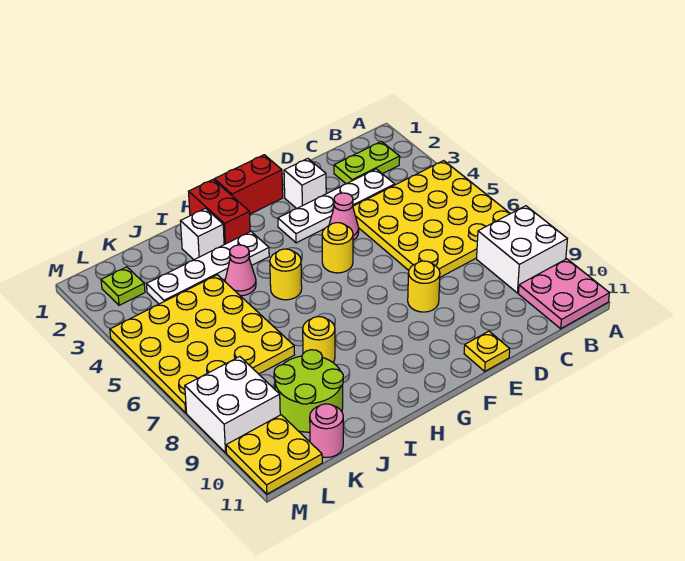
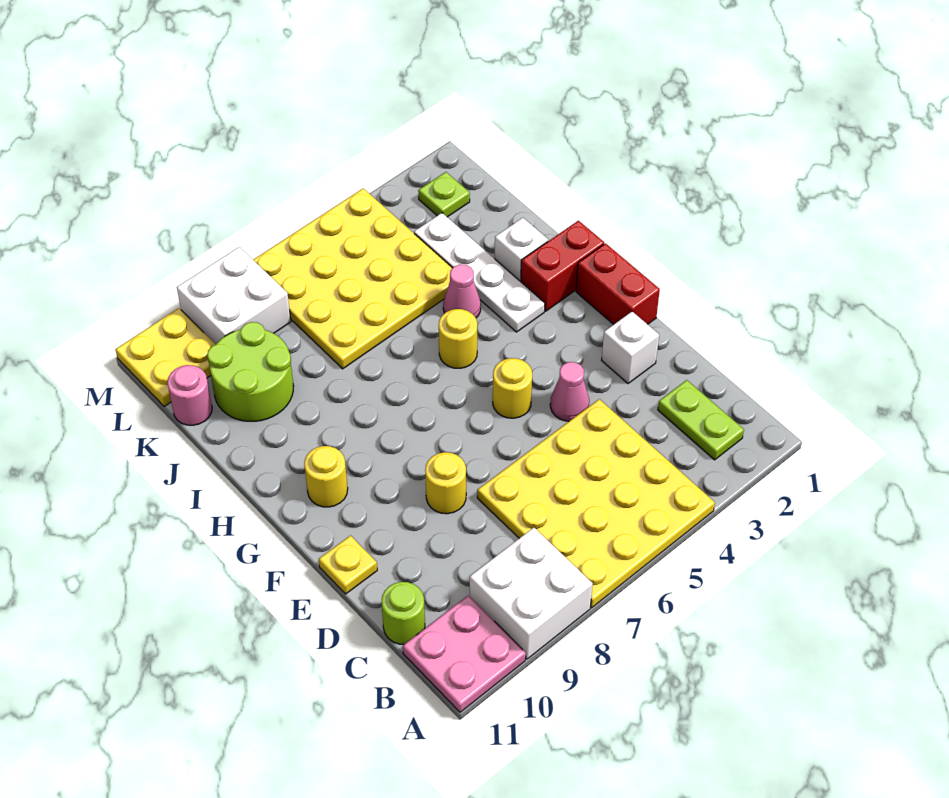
white 1x4 plate [278,169,395,243] -> none
none -> lime 1x1 round brick [382,582,425,644]
yellow 1x1 round brick [303,317,335,362] -> yellow 1x1 round brick moved to [304,446,348,507]

